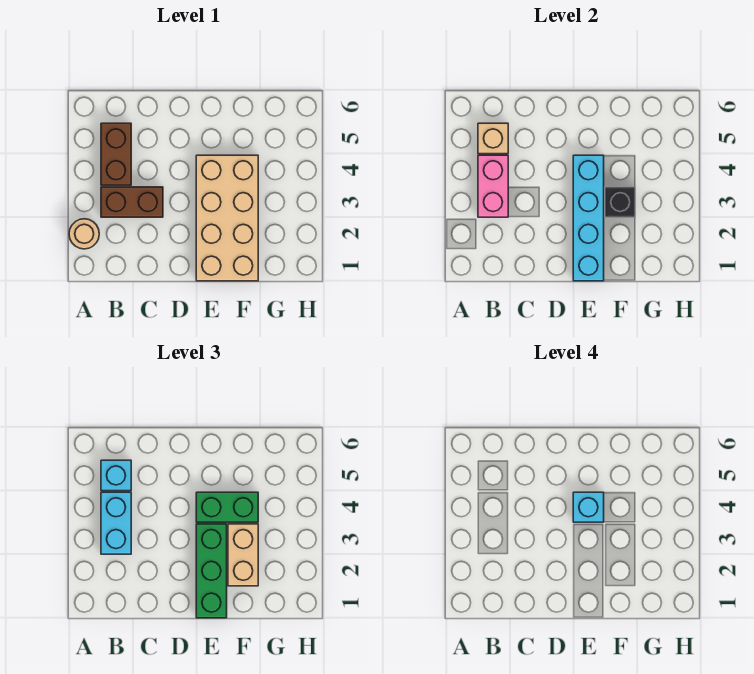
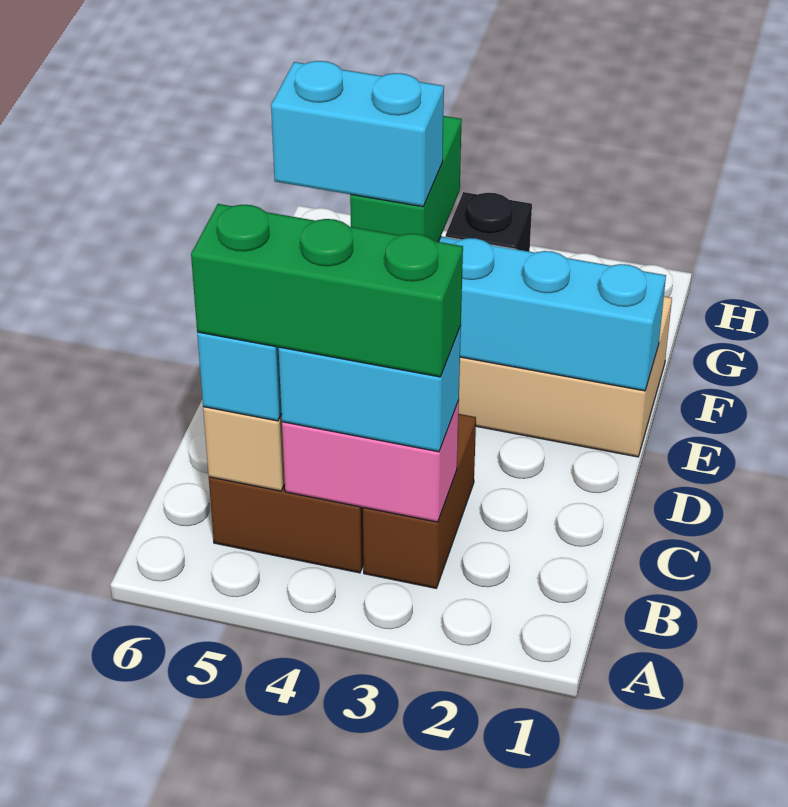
tan 1x1 round brick [69,219,99,249] -> none
green 1x3 brick [196,524,227,618] -> green 1x3 brick moved to [191,204,463,377]
cyan 1x1 brick [573,492,604,522] -> cyan 1x2 brick [271,61,444,207]
tan 1x2 brick [228,524,258,586] -> none

